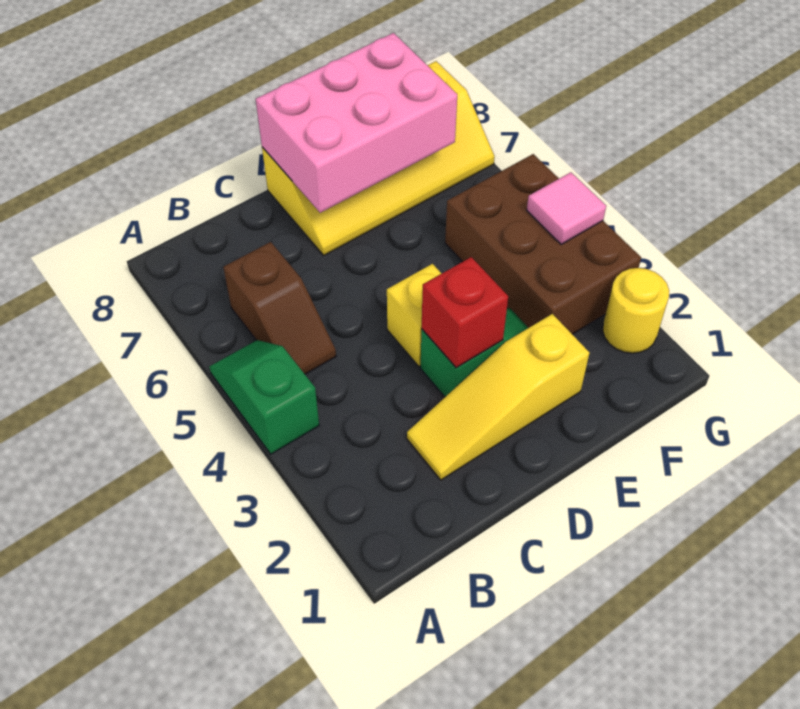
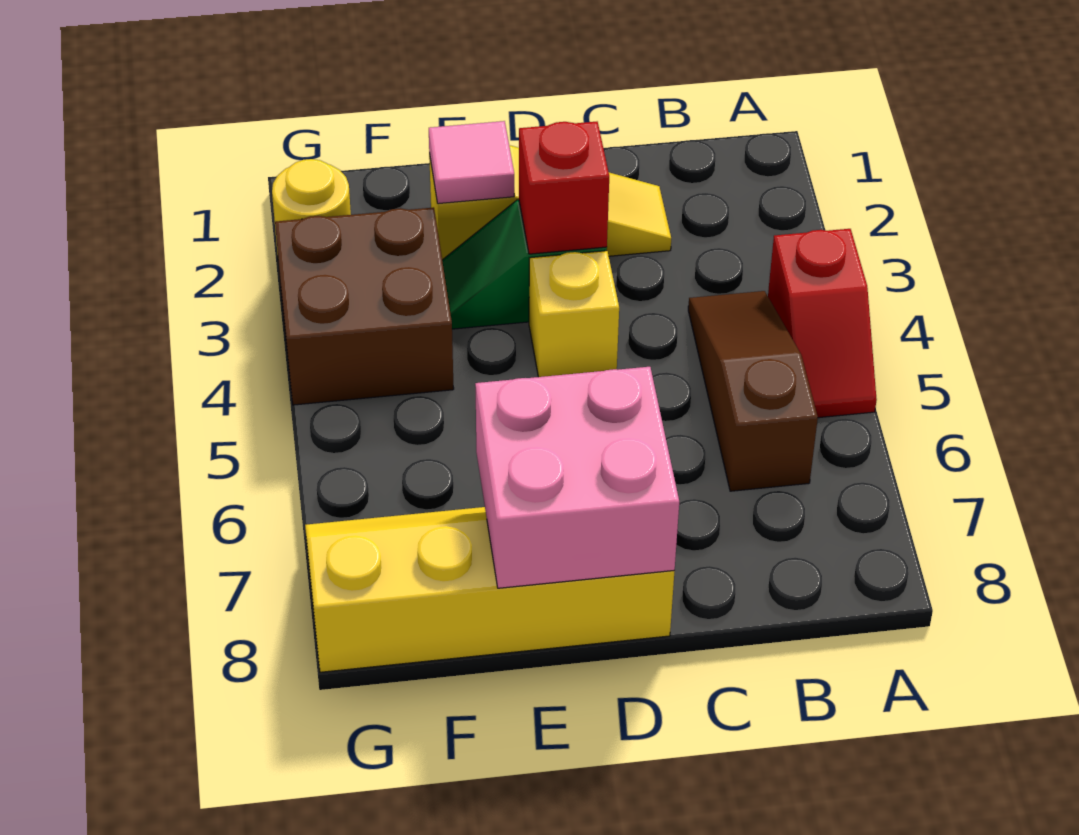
green 1x2 slope [209,340,319,454] -> red 1x2 slope [768,229,877,418]
brown 1x2 slope [223,242,336,374] -> brown 1x3 slope [688,291,818,491]
pink 2x3 brick [256,33,457,213] -> pink 2x2 brick [475,367,679,588]
brown 2x3 brick [445,154,641,334] -> brown 2x2 brick [275,207,454,405]
pink 1x1 tile [527,172,606,244] -> pink 1x1 tile moved to [429,121,514,204]

